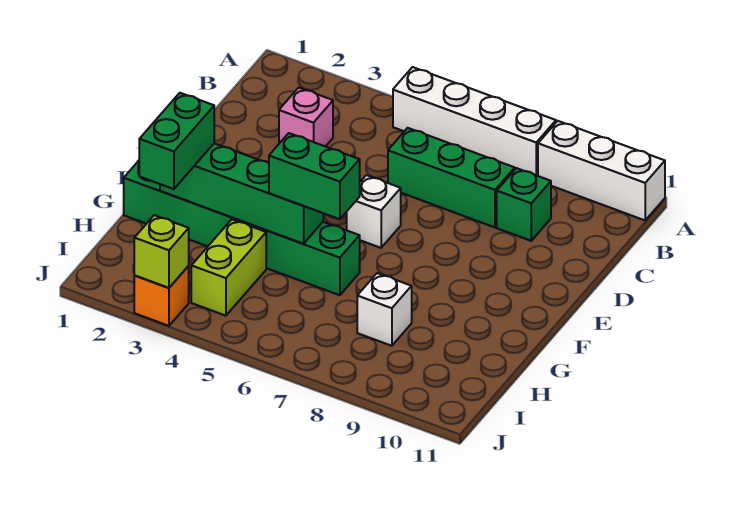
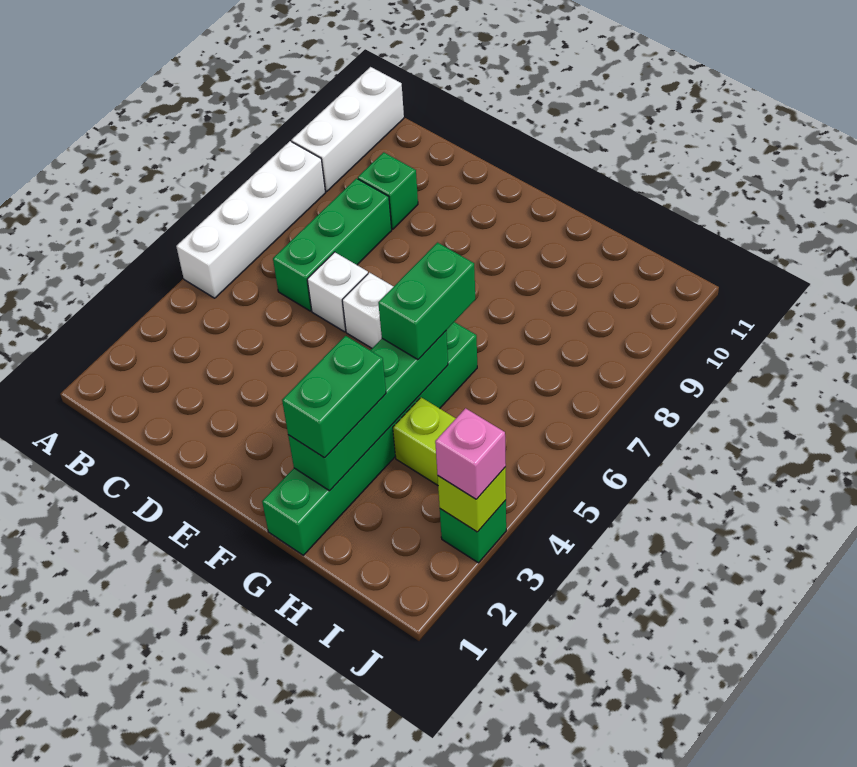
pink 1x1 brick [279,88,333,147] -> pink 1x1 brick moved to [435,408,506,499]
green 1x2 brick [139,93,214,189] -> green 1x2 brick turned to [282,336,386,458]
white 1x1 brick [357,273,412,346] -> white 1x1 brick moved to [307,252,368,332]
orange 1x1 brick [134,266,189,326] -> green 1x1 brick [440,500,506,563]

